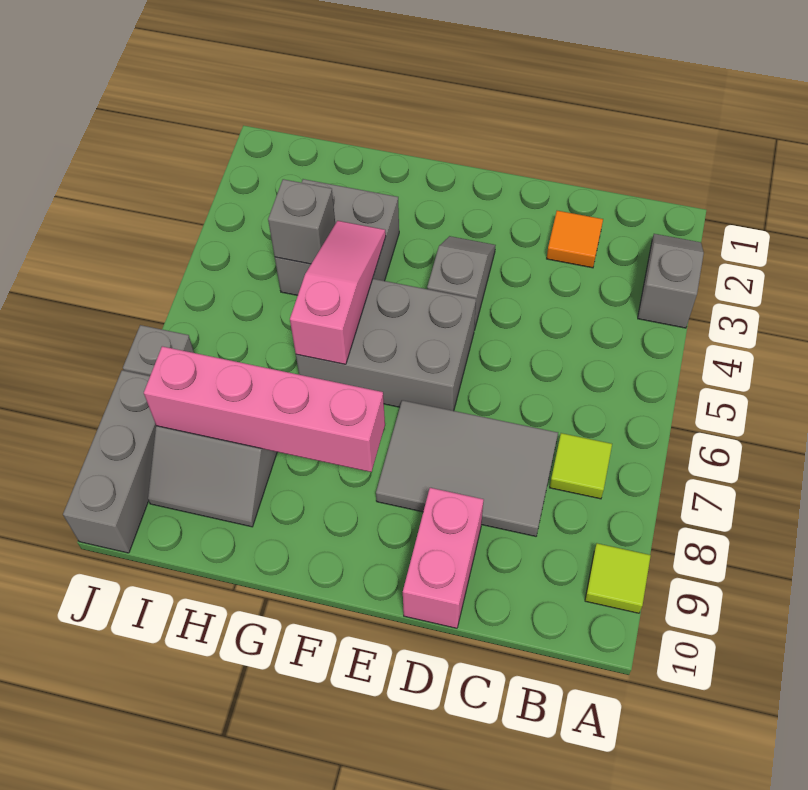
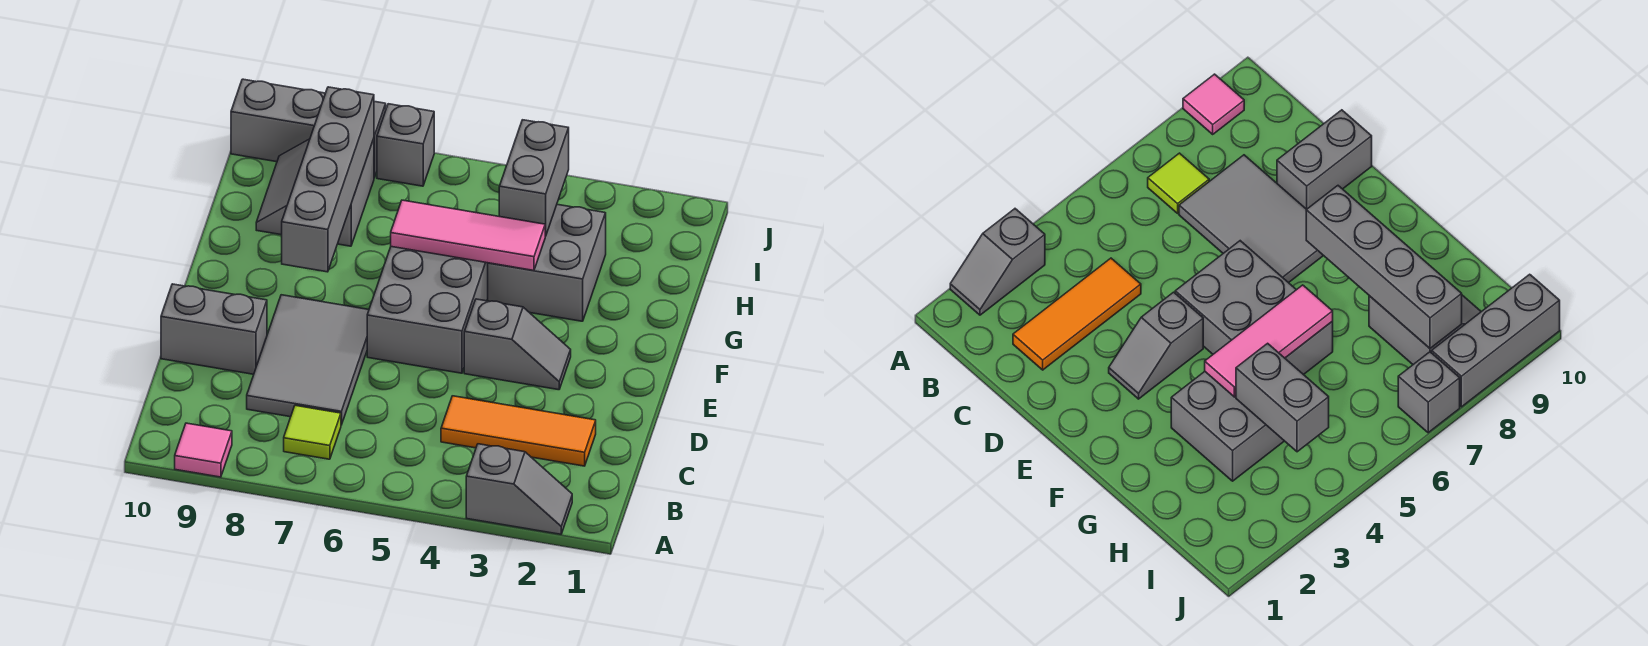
lime 1x1 tile [585,543,651,613] -> pink 1x1 tile [175,423,232,477]
orange 1x1 tile [547,211,603,268] -> orange 1x3 tile [441,396,596,466]
pink 1x2 brick [403,488,484,628] -> grey 1x2 brick [161,284,267,374]
pink 1x4 brick [144,346,385,472] -> grey 1x4 brick [282,87,374,272]
pink 1x3 slope [290,221,386,364] -> pink 1x3 tile [391,200,545,270]
grey 1x1 brick [268,179,335,264] -> grey 1x2 brick [499,120,569,236]

